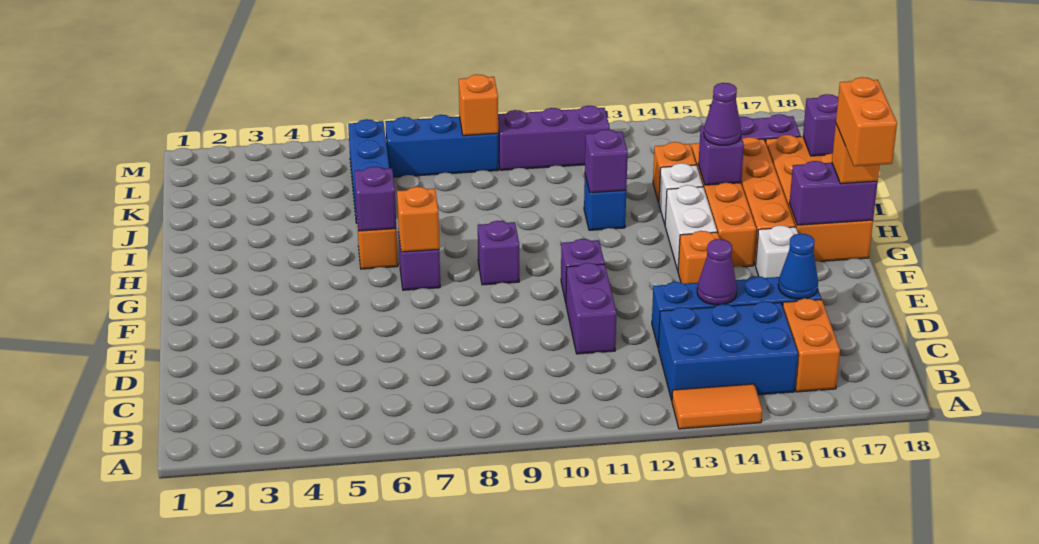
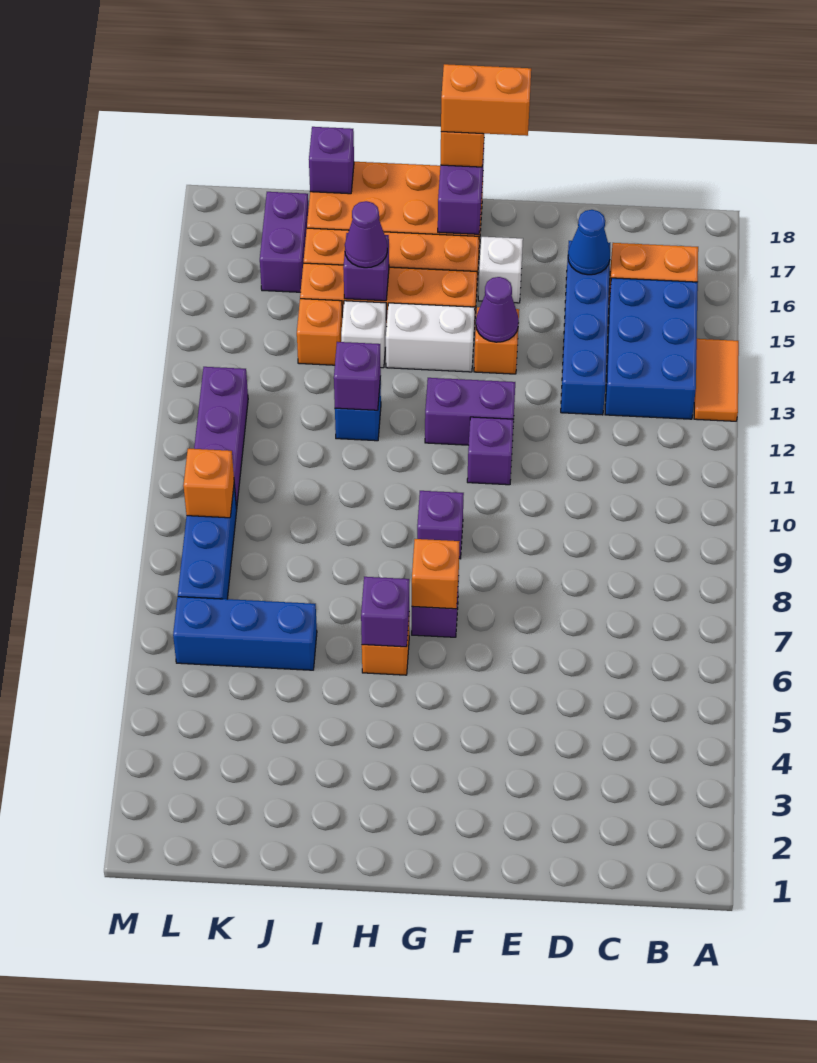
purple 1x2 brick [566,263,617,354] -> purple 1x2 brick moved to [425,378,515,445]
purple 1x1 cone [697,239,737,305] -> purple 1x1 cone moved to [476,277,519,342]

